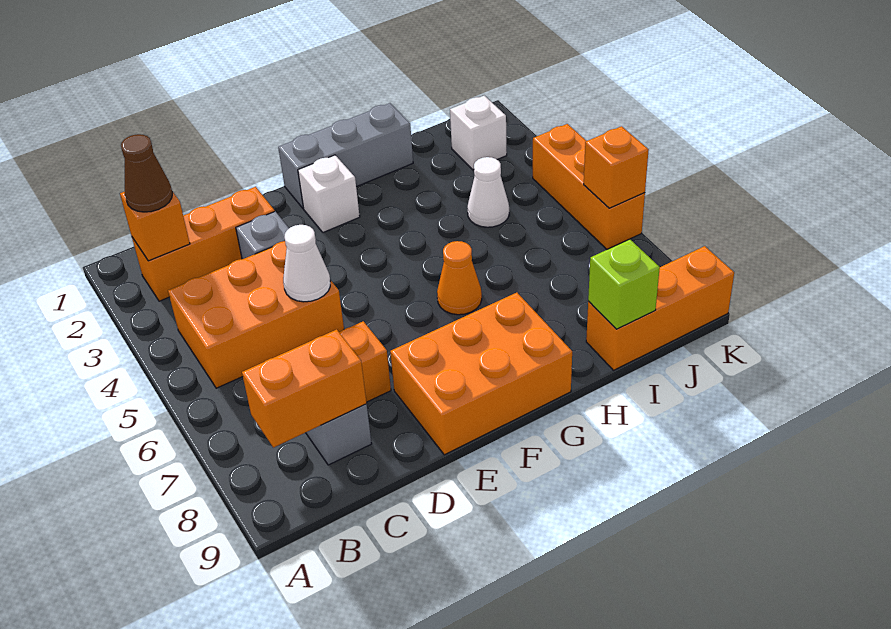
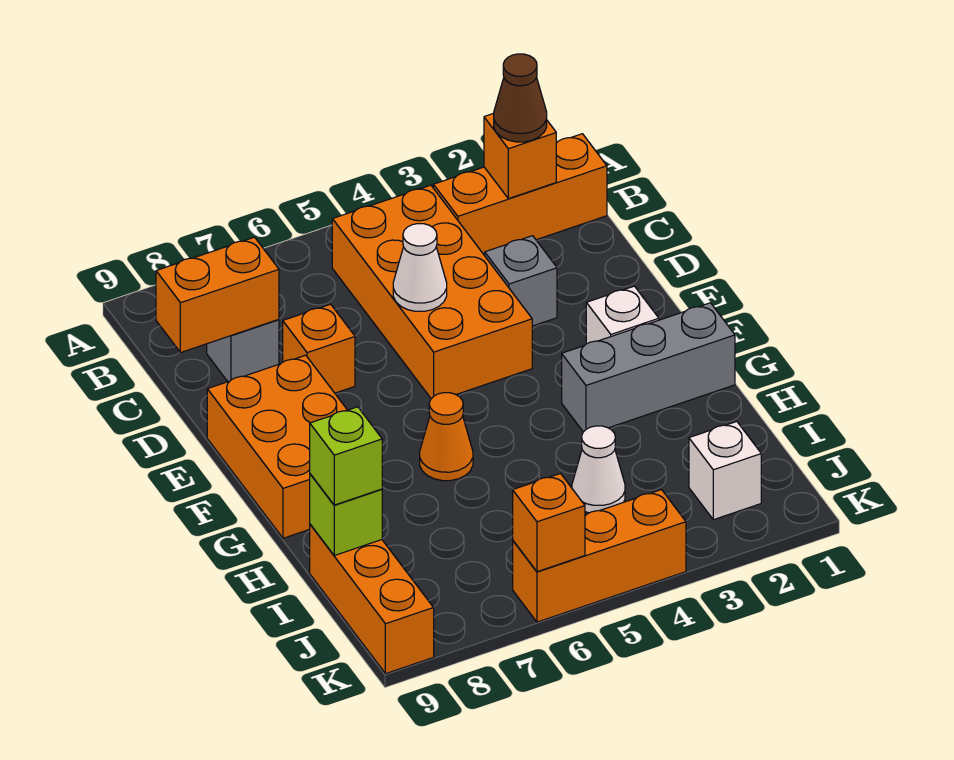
orange 1x3 brick [132,187,275,301] -> orange 1x3 brick turned to [433,134,607,256]
orange 2x3 brick [168,241,344,388] -> orange 2x4 brick [332,185,532,399]
orange 1x2 brick [242,329,366,448] -> orange 1x2 brick turned to [156,237,279,353]
grey 1x3 brick [278,103,413,208] -> grey 1x3 brick turned to [562,303,735,432]
none -> lime 1x1 brick [310,407,382,505]

